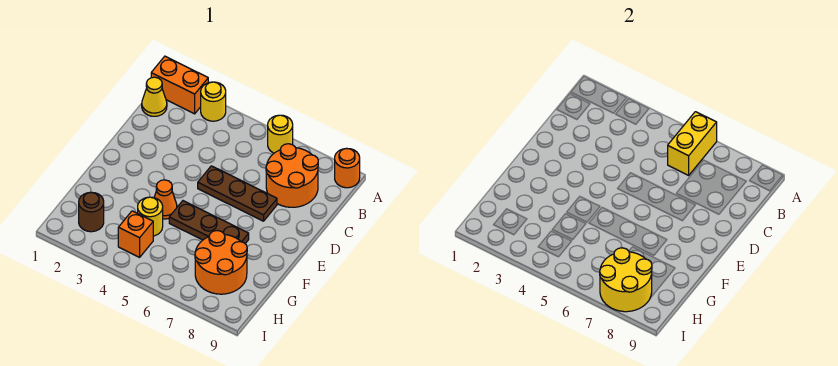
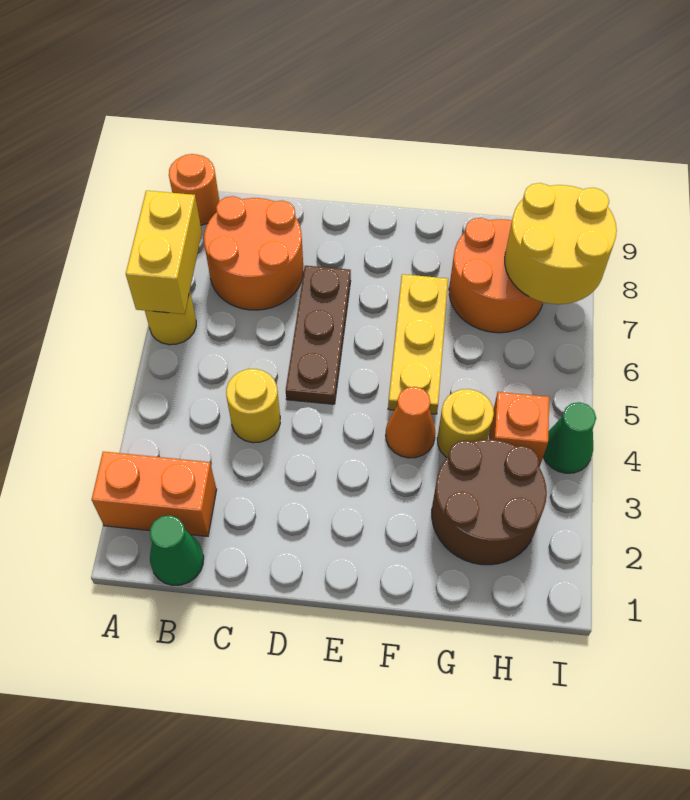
orange 1x2 brick [151,56,208,114] -> orange 1x2 brick turned to [91,452,217,536]
yellow 1x1 round brick [201,82,226,121] -> yellow 1x1 round brick moved to [226,369,280,443]
yellow 1x2 brick [668,112,717,175] -> yellow 1x2 brick turned to [126,191,202,314]
yellow 1x1 cone [142,77,167,116] -> green 1x1 cone [150,515,204,585]
brown 1x3 plate [169,201,249,243] -> yellow 1x3 plate [388,274,448,414]
brown 1x1 round brick [79,192,104,232] -> brown 2x2 round brick [432,439,547,565]
none -> green 1x1 cone [543,402,596,473]

